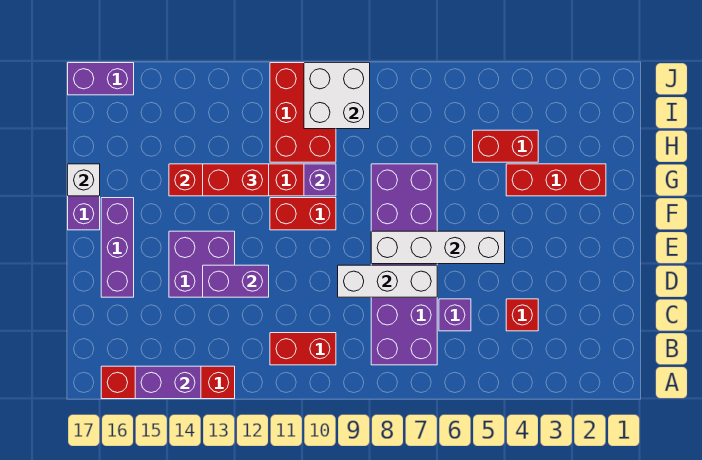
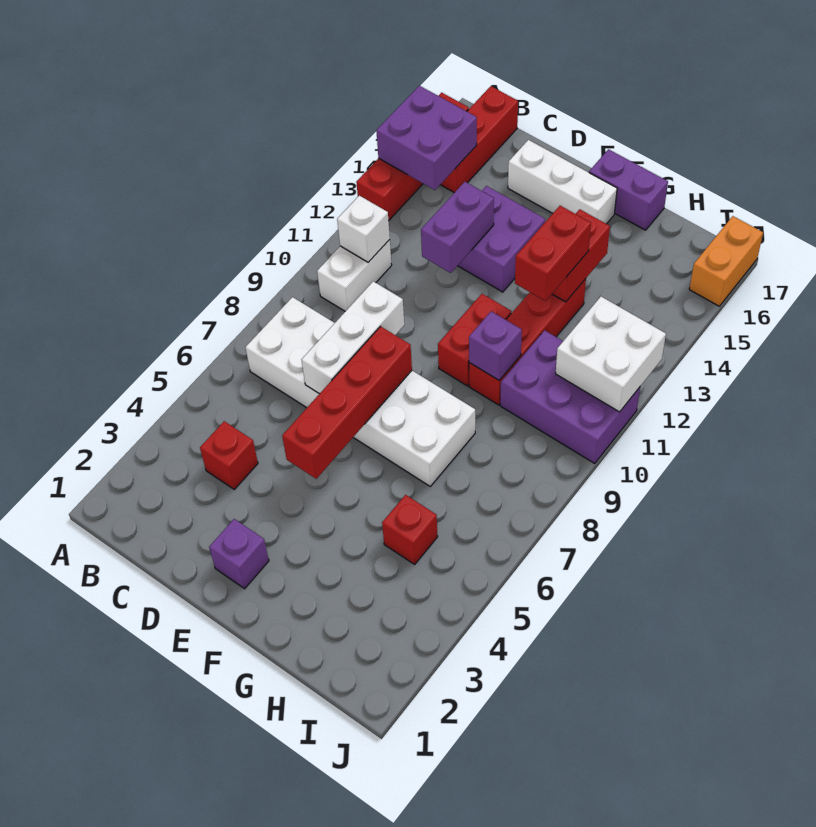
purple 1x2 brick [135,366,201,399] -> purple 2x2 brick [376,86,477,190]
purple 2x6 brick [371,164,437,365] -> white 2x6 brick [245,297,475,486]
red 1x2 brick [270,333,336,365] -> white 1x2 brick [317,240,392,311]
purple 1x1 brick [439,299,471,331] -> purple 1x1 brick moved to [209,519,269,589]
purple 1x3 brick [101,198,134,297] -> white 1x3 brick [508,140,617,224]
white 1x4 brick [371,231,505,264] -> red 1x4 brick [282,326,412,479]
red 1x3 brick [506,164,606,196] -> red 1x3 brick moved to [440,86,518,193]
white 1x1 brick [68,164,100,196] -> white 1x1 brick moved to [337,196,390,262]
red 1x2 brick [473,130,538,162] -> red 1x1 brick [382,495,438,564]
red 2x3 brick [270,63,336,162] -> purple 2x3 brick [500,330,640,463]
white 2x2 brick [304,63,370,129] -> white 2x2 brick moved to [556,297,666,412]
purple 1x2 brick [68,63,134,95] -> orange 1x2 brick [689,216,763,306]

